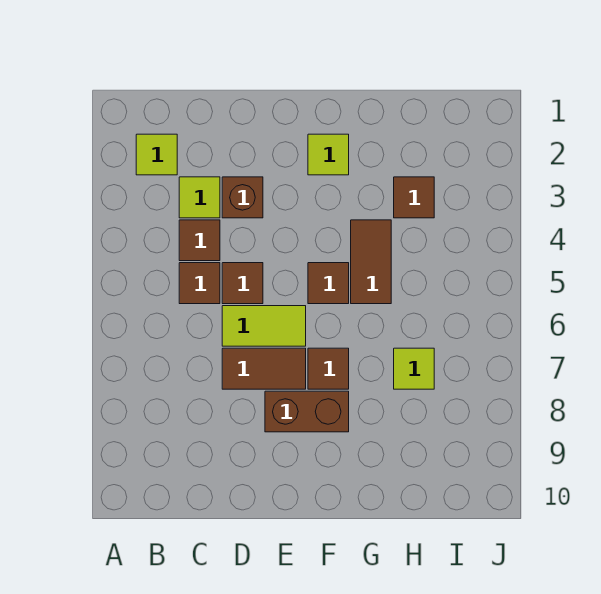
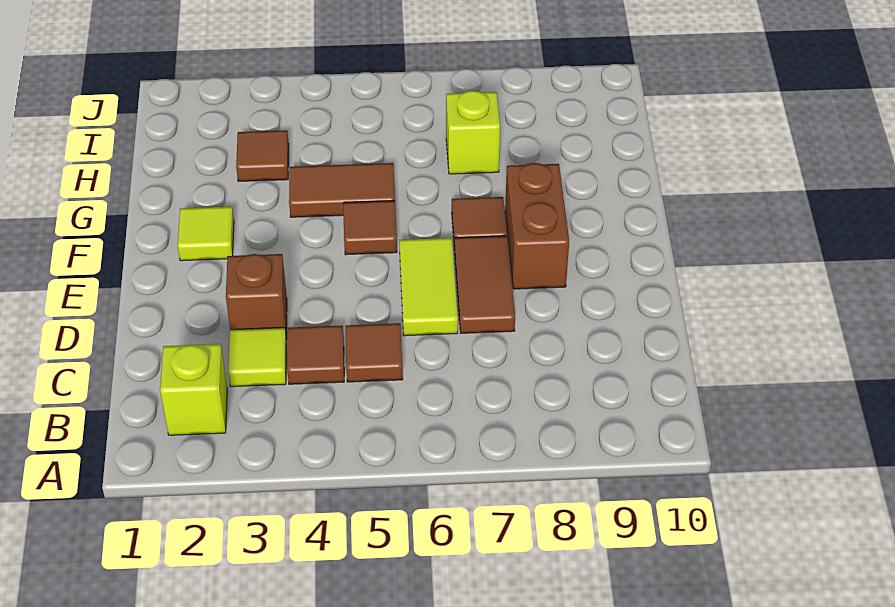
lime 1x1 tile [136,134,177,175] -> lime 1x1 brick [160,344,227,435]
brown 1x1 tile [222,263,263,304] -> none
lime 1x1 tile [394,348,434,389] -> lime 1x1 brick [446,91,500,174]

